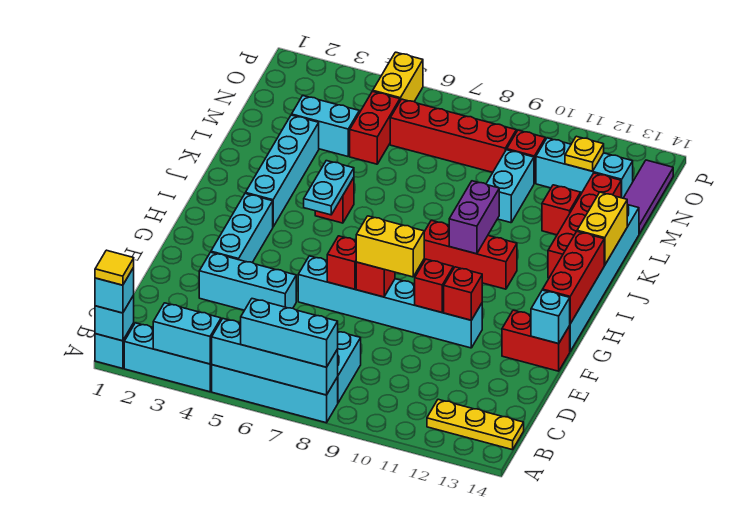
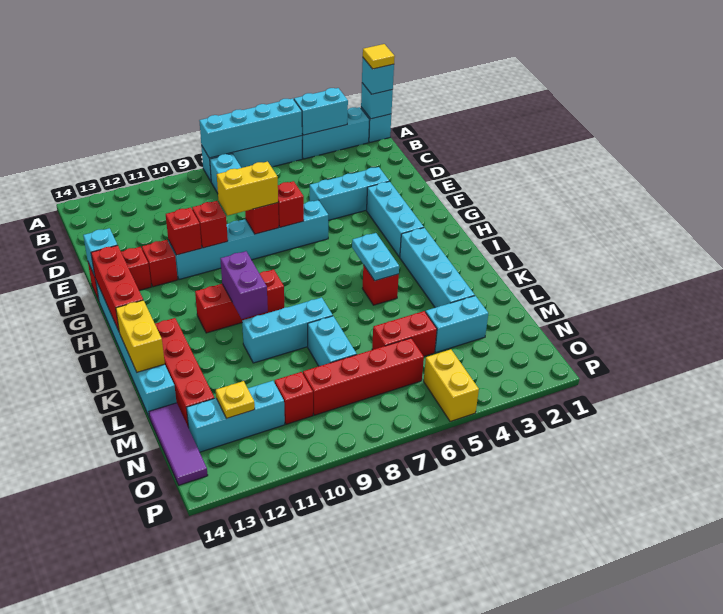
cyan 1x3 brick [241,299,338,367] -> cyan 1x3 brick moved to [242,297,333,363]
yellow 1x3 plate [427,399,524,450] -> none
cyan 1x2 brick [486,150,534,223] -> cyan 1x2 brick moved to [308,316,357,366]
red 1x1 brick [542,185,581,235] -> red 1x1 brick moved to [142,240,178,287]
red 1x2 brick [350,91,400,164] -> red 1x2 brick turned to [372,311,437,356]

